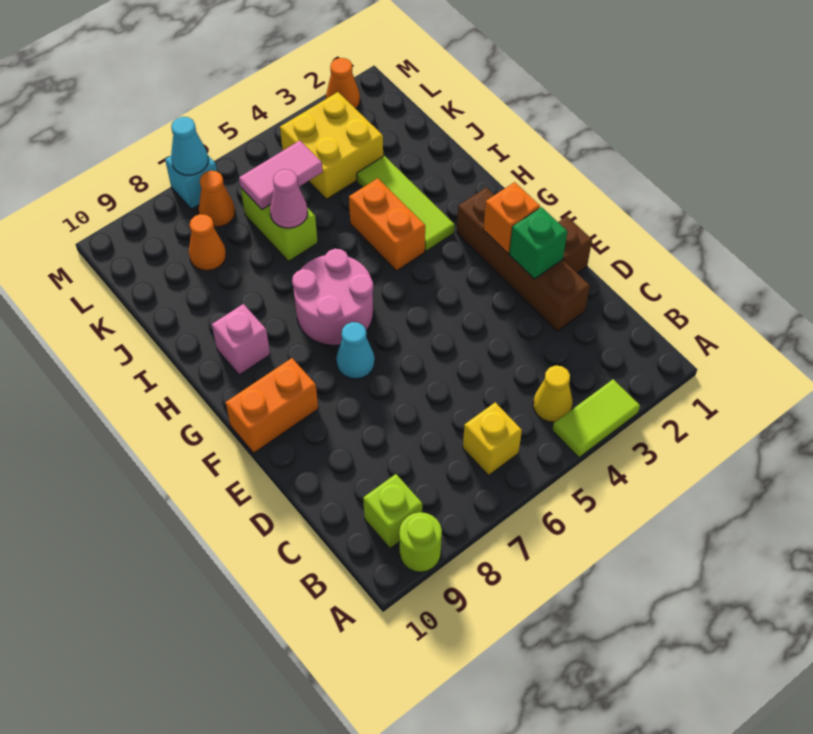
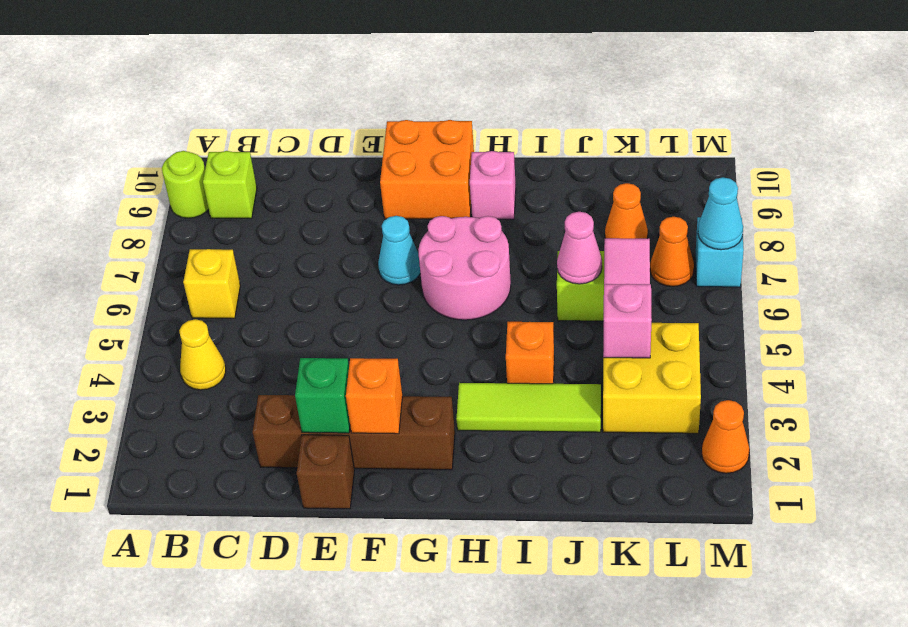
lime 1x2 tile [552,379,640,457] -> none
orange 1x2 brick [226,358,318,453] -> orange 2x2 brick [380,120,474,219]
orange 1x2 brick [349,178,425,271] -> orange 1x1 brick [506,322,554,384]
none -> pink 1x1 brick [603,284,652,358]

